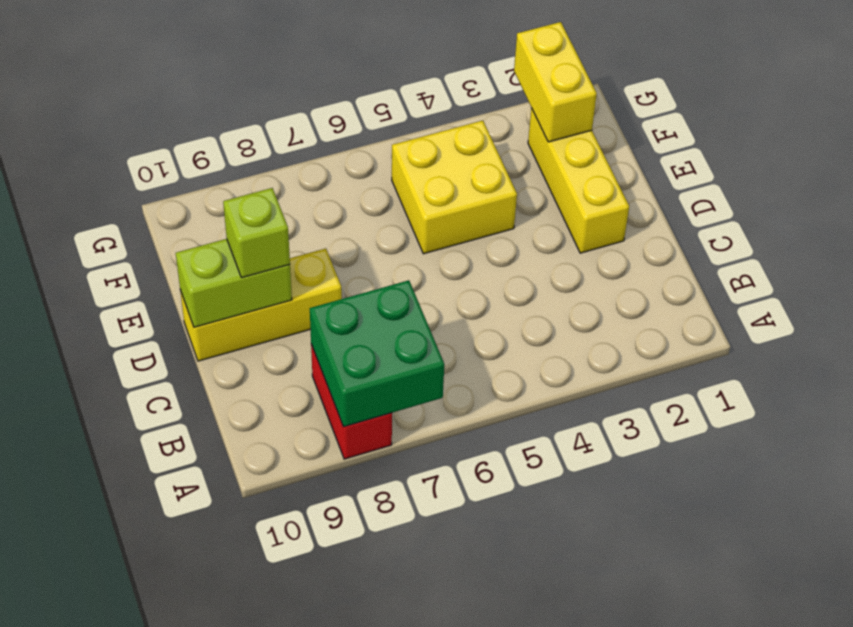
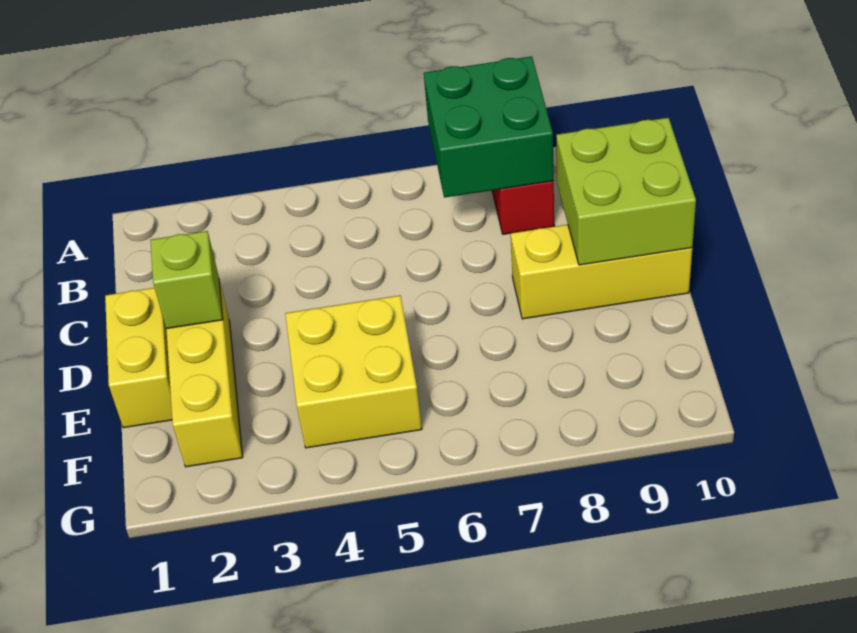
lime 1x2 brick [176,239,292,327] -> lime 2x2 brick [556,118,696,265]
lime 1x1 brick [223,188,290,278] -> lime 1x1 brick moved to [150,231,223,329]
yellow 1x2 brick [514,22,597,142] -> yellow 1x2 brick moved to [105,288,172,428]

